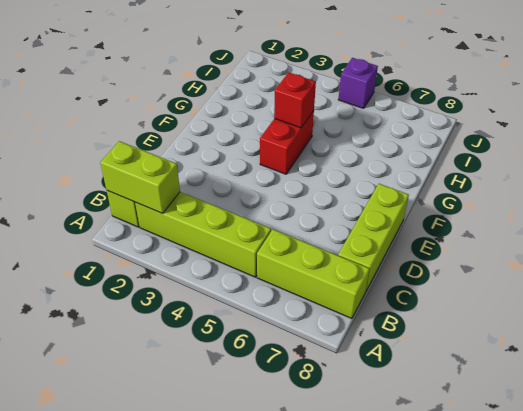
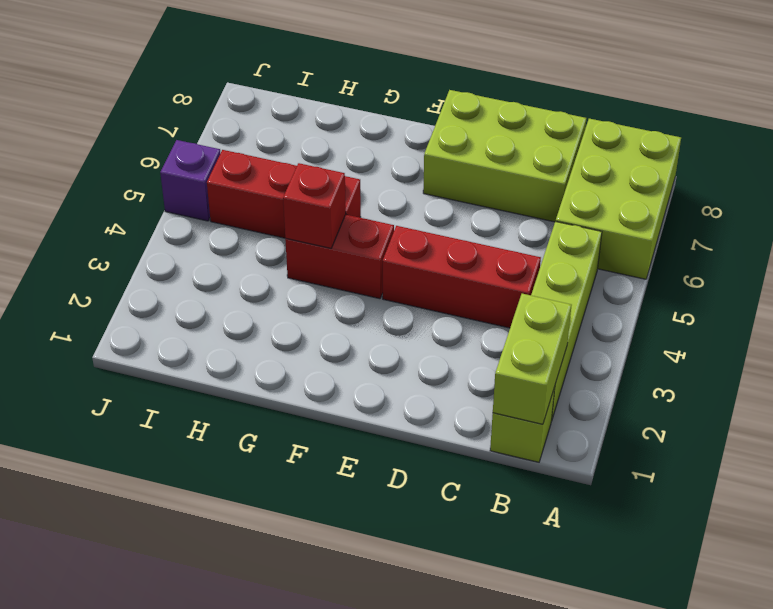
lime 1x3 brick [257,230,369,319] -> lime 2x3 brick [556,119,681,279]
none -> red 1x3 brick [383,226,541,328]
lime 1x3 brick [338,184,409,291] -> lime 2x3 brick [423,90,586,222]
none -> red 1x3 brick [207,150,361,238]

